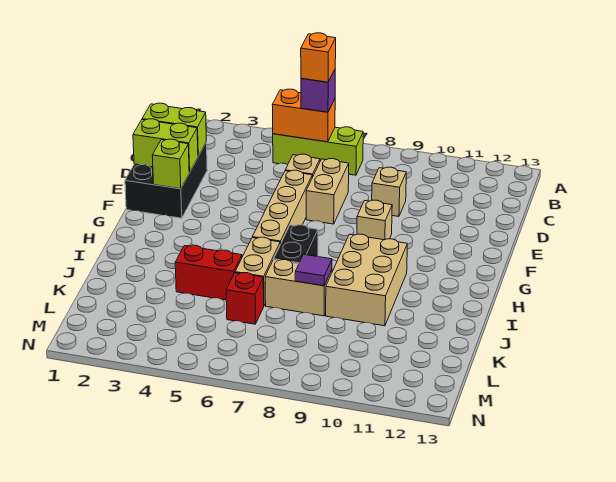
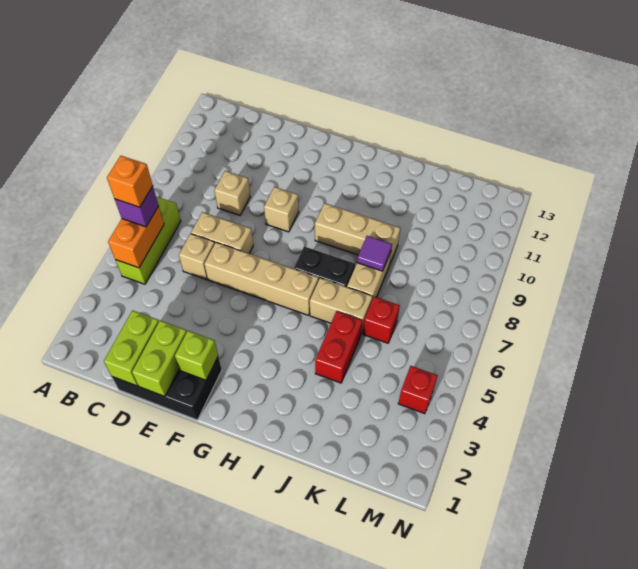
tan 2x3 brick [326,234,407,326] -> tan 1x3 brick [315,203,400,265]
none -> red 1x1 brick [398,366,438,414]

